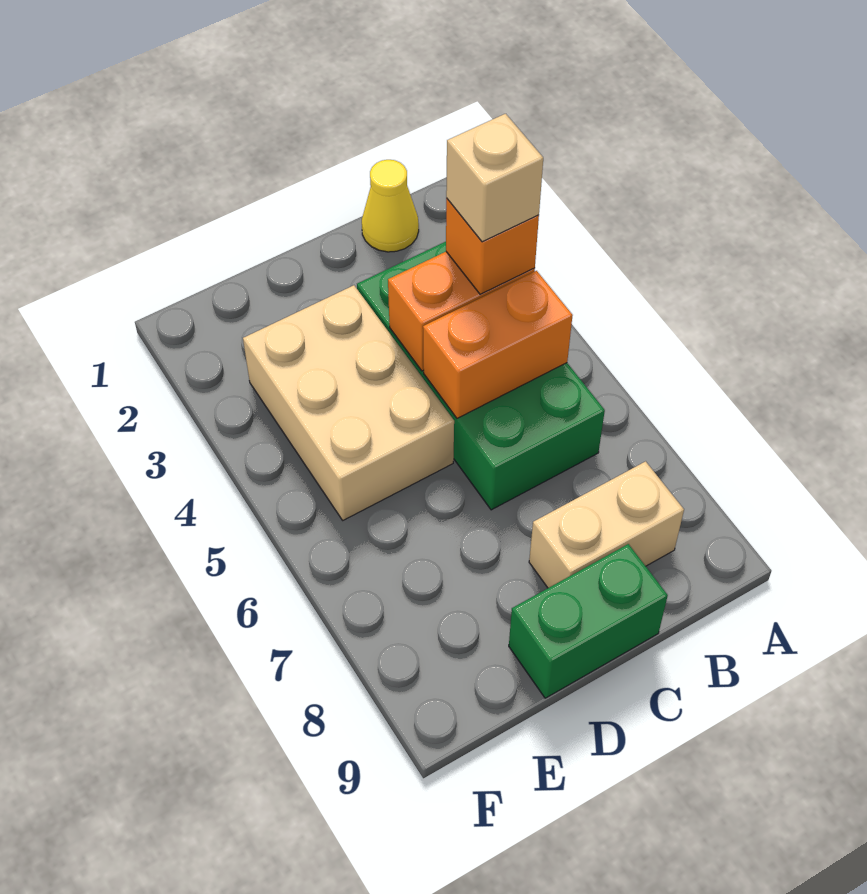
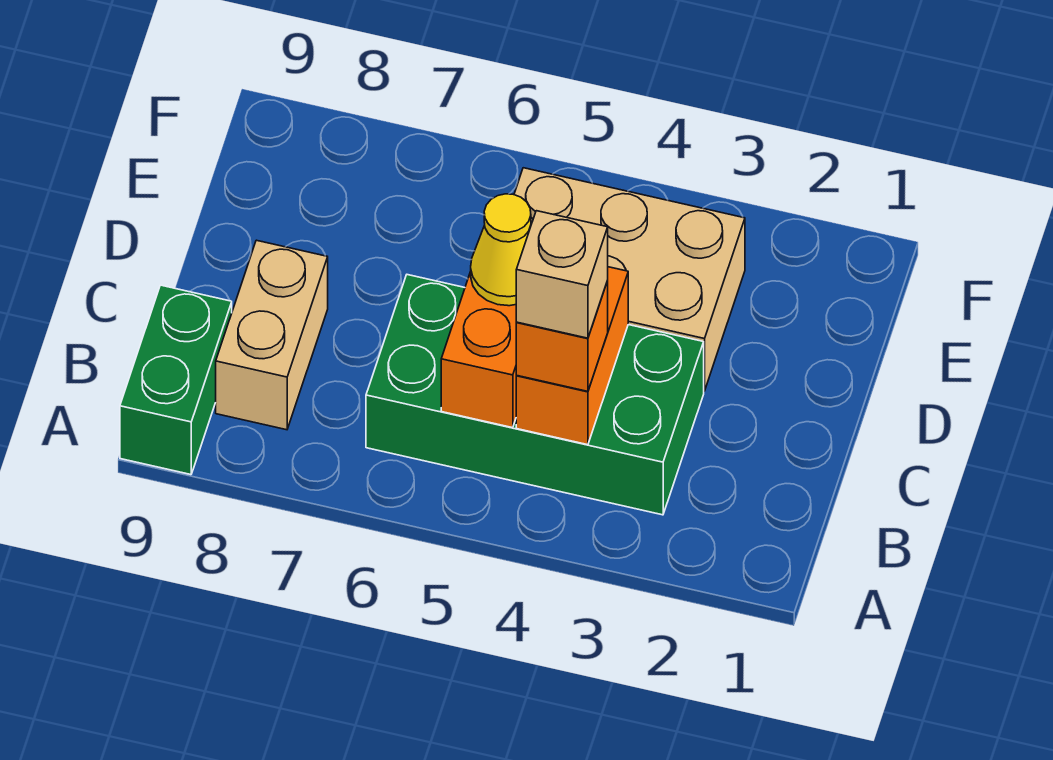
yellow 1x1 cone [362,160,419,252] -> yellow 1x1 cone moved to [471,194,531,306]
green 1x2 brick [509,544,668,698] -> green 1x2 brick moved to [120,285,232,475]

